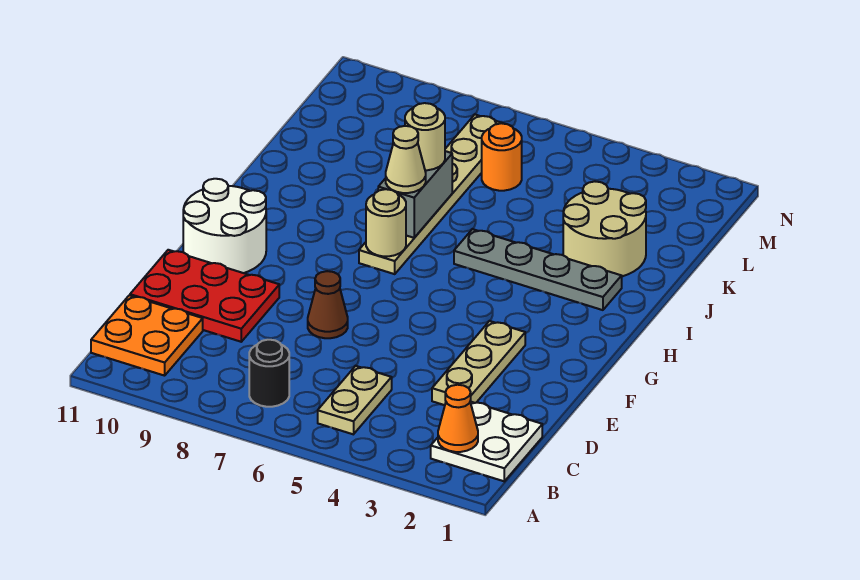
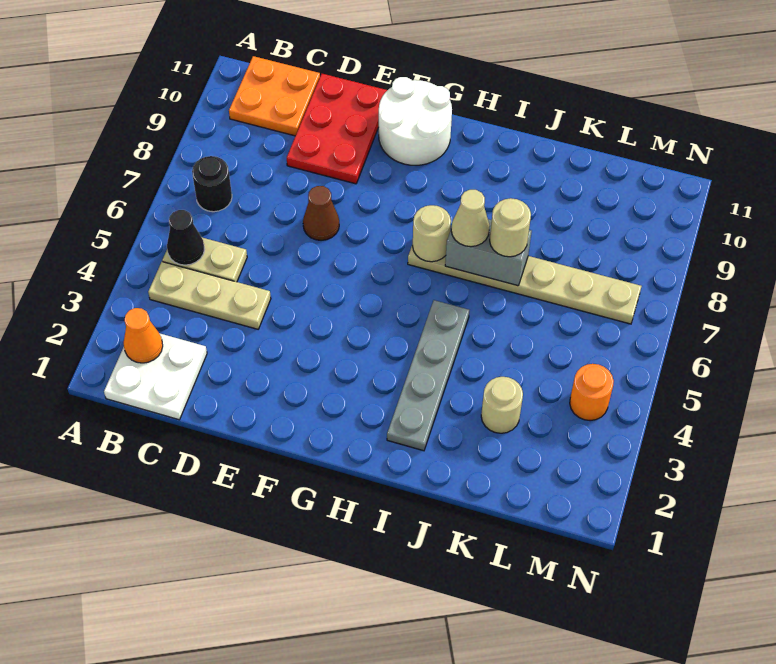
none -> black 1x1 cone [167,210,205,265]
tan 1x3 plate [432,321,525,405] -> tan 1x3 plate moved to [148,262,271,329]
tan 2x2 round brick [563,182,646,276] -> tan 1x1 round brick [481,377,523,433]
orange 1x1 round brick [482,123,522,191] -> orange 1x1 round brick moved to [570,364,614,421]

